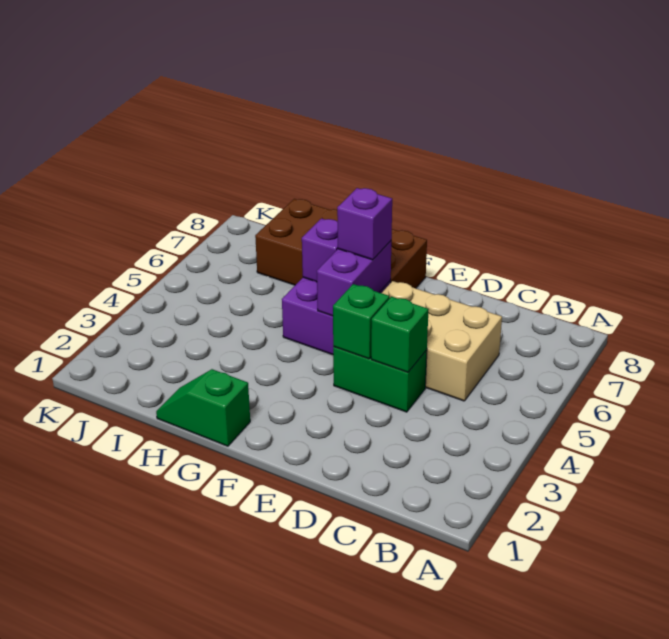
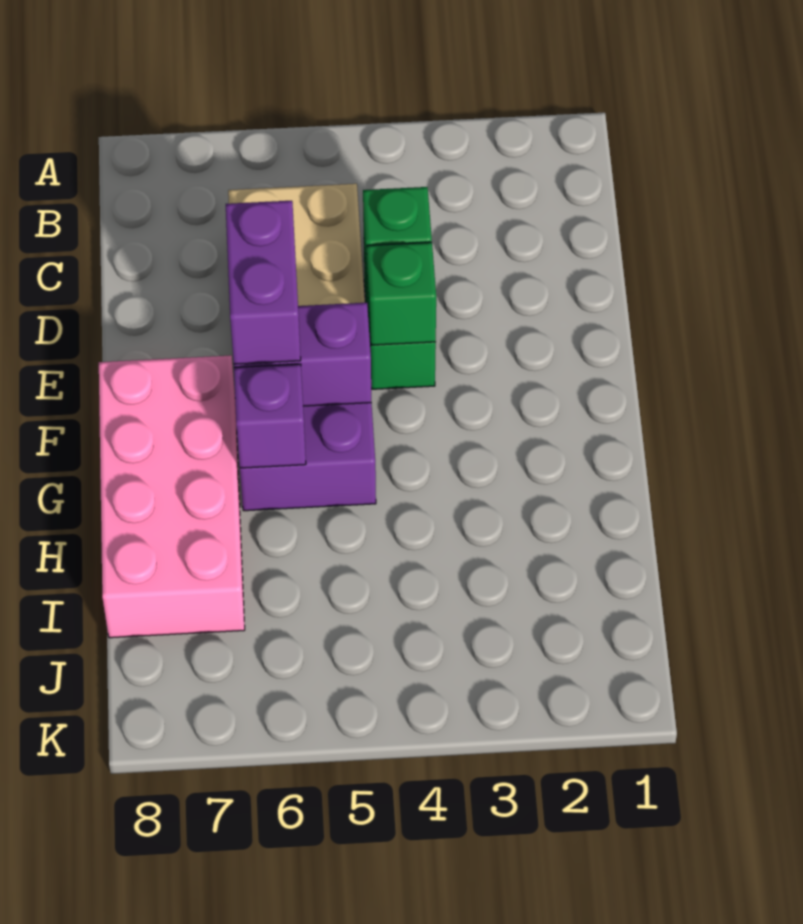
purple 1x1 brick [337,188,392,260] -> purple 1x2 brick [226,201,301,364]
brown 2x4 brick [255,199,427,288] -> pink 2x4 brick [99,355,245,638]
green 1x2 slope [156,369,250,446] -> none

